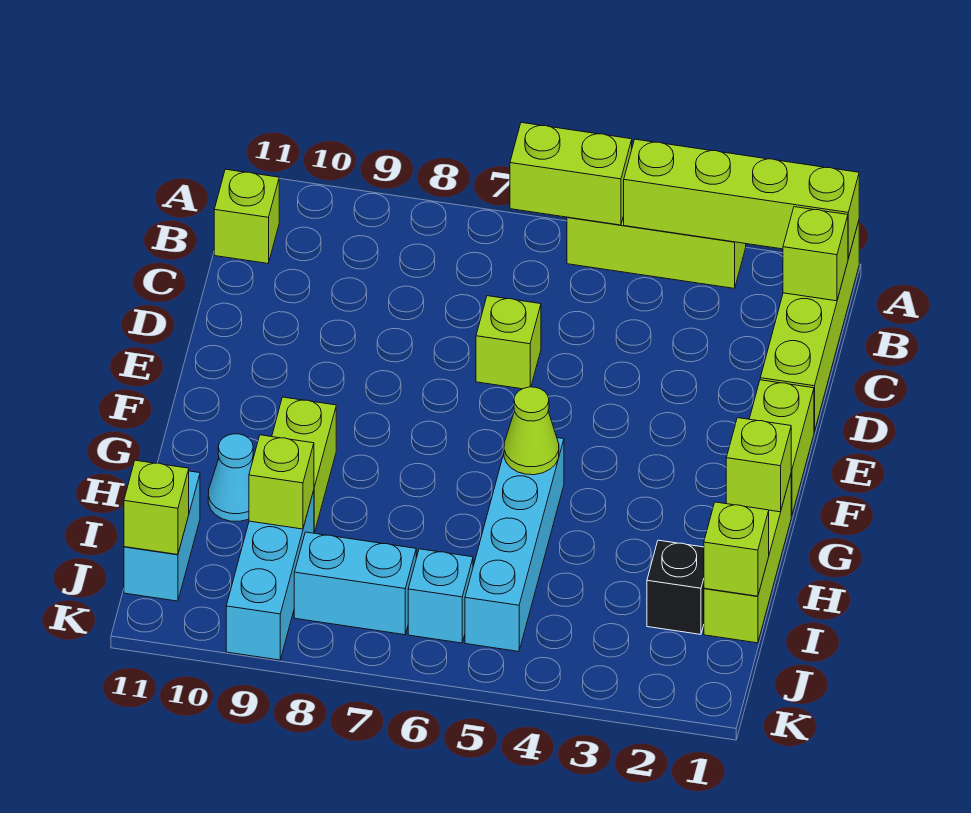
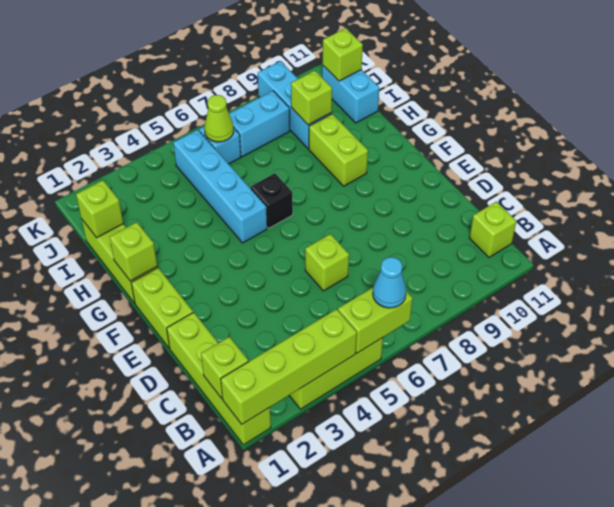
lime 1x1 cone [504,387,559,475] -> lime 1x1 cone moved to [204,95,234,142]
cyan 1x1 cone [208,434,253,521] -> cyan 1x1 cone moved to [373,257,406,308]
black 1x1 brick [647,540,704,634] -> black 1x1 brick moved to [251,173,293,228]

